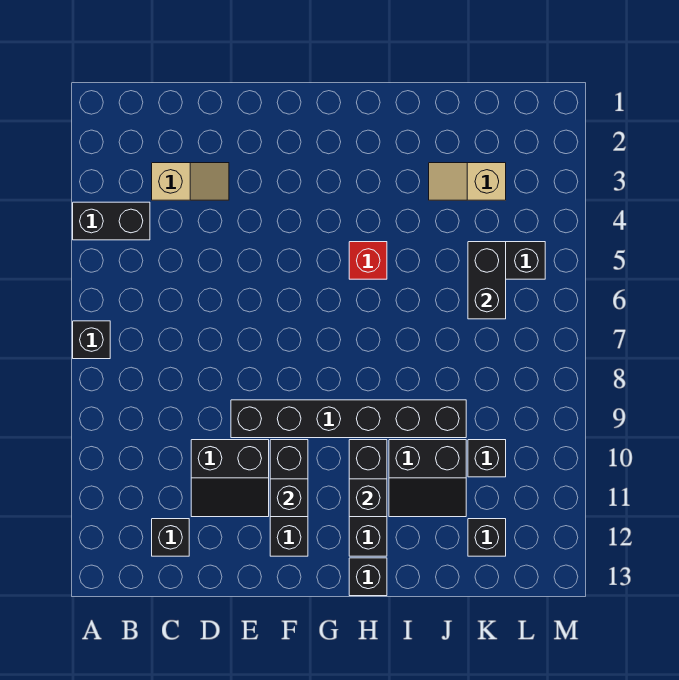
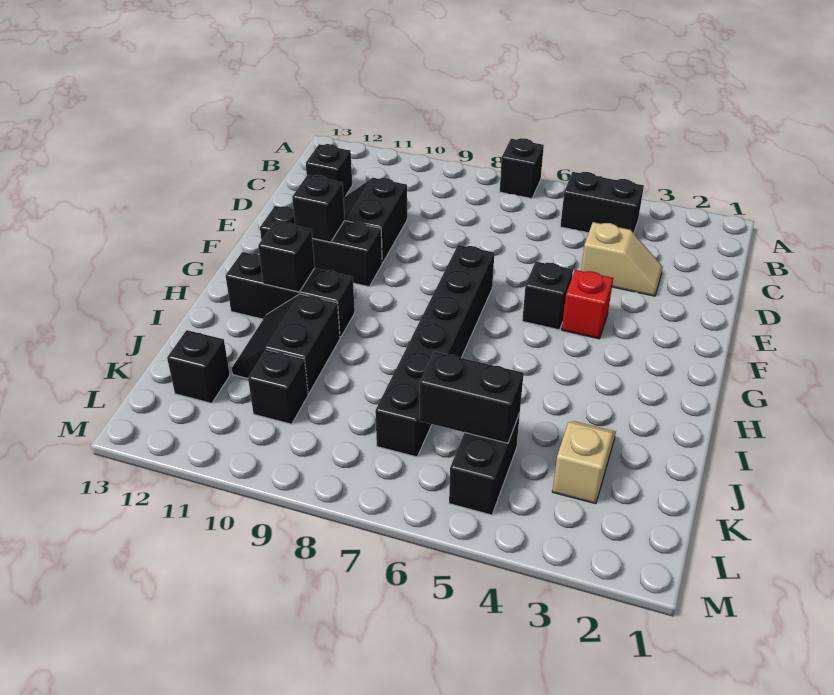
black 1x2 brick [73,202,150,240] -> black 1x2 brick turned to [560,172,644,233]
tan 1x2 slope [152,163,229,200] -> tan 1x2 slope turned to [581,222,663,296]
black 1x6 brick [231,400,466,438] -> black 1x6 brick moved to [375,245,494,457]
red 1x1 brick [349,242,387,279] -> red 1x1 brick moved to [562,270,613,339]
black 1x1 brick [349,558,387,596] -> black 1x1 brick moved to [522,261,573,330]

